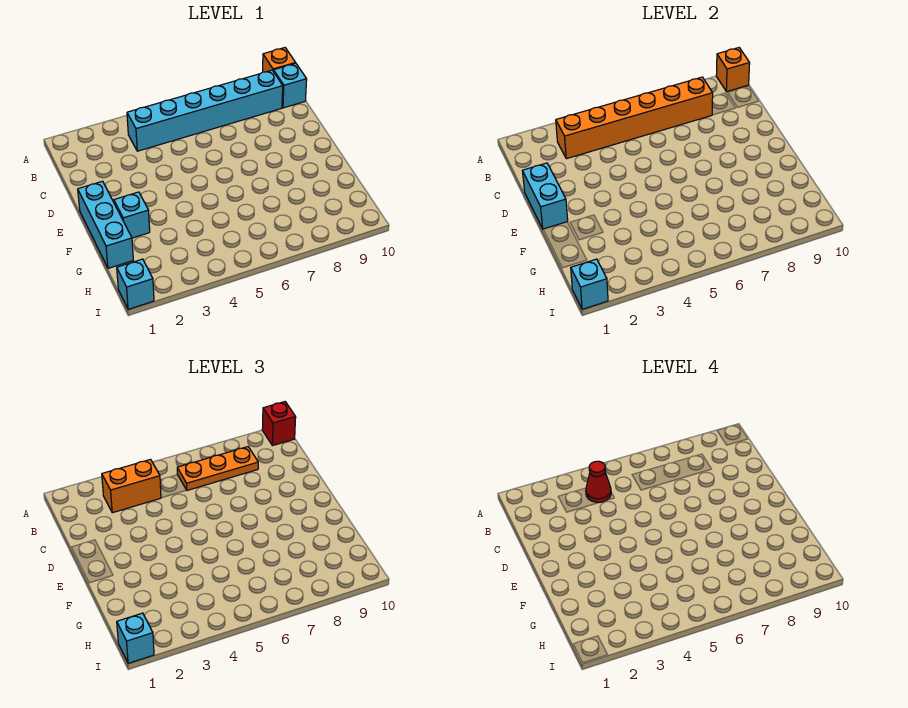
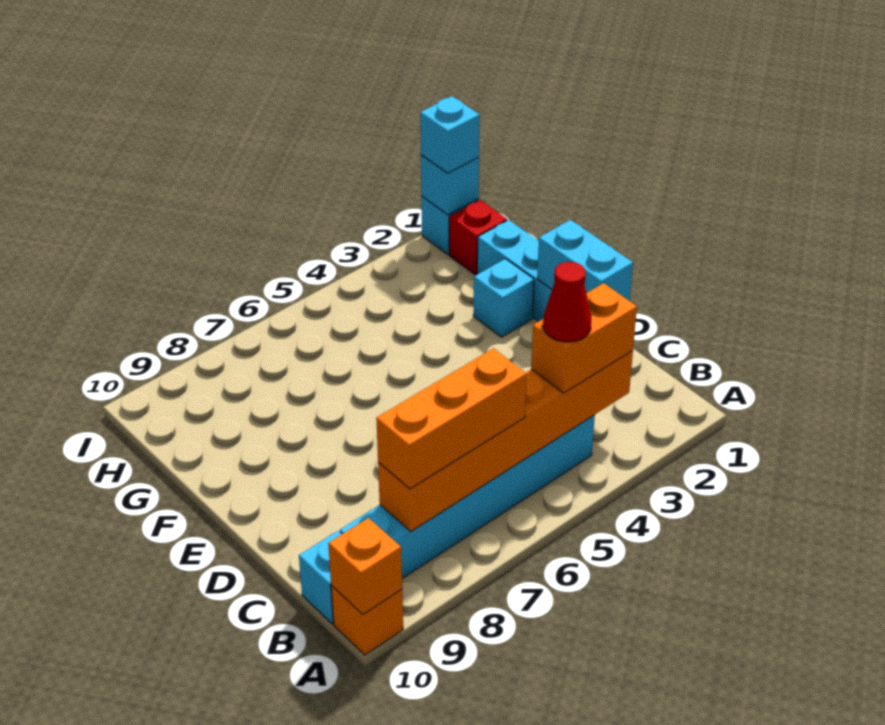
red 1x1 brick [262,402,296,446] -> red 1x1 brick moved to [449,200,507,275]
orange 1x3 plate [177,447,258,490] -> orange 1x3 brick [376,348,527,489]

